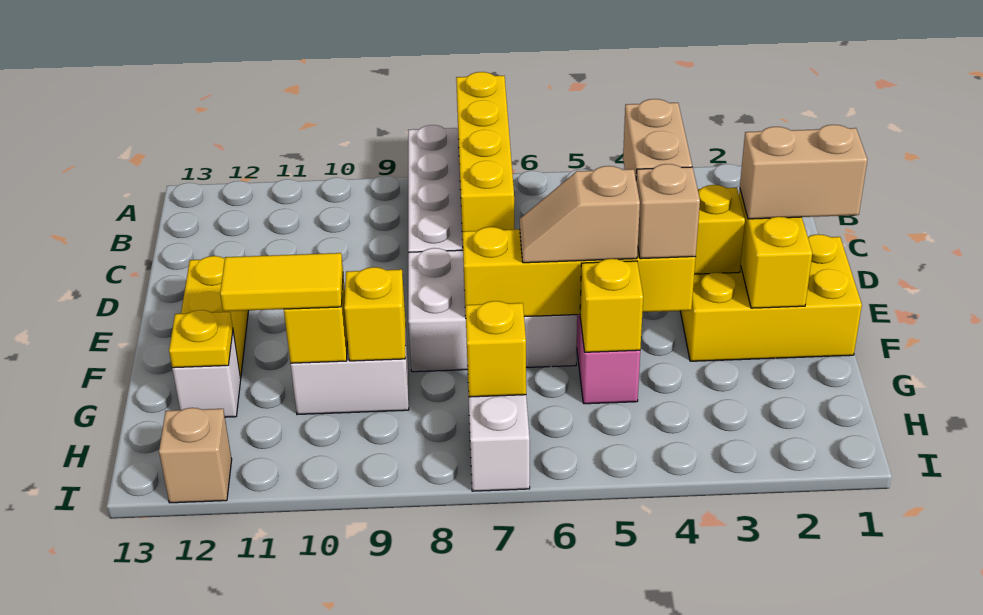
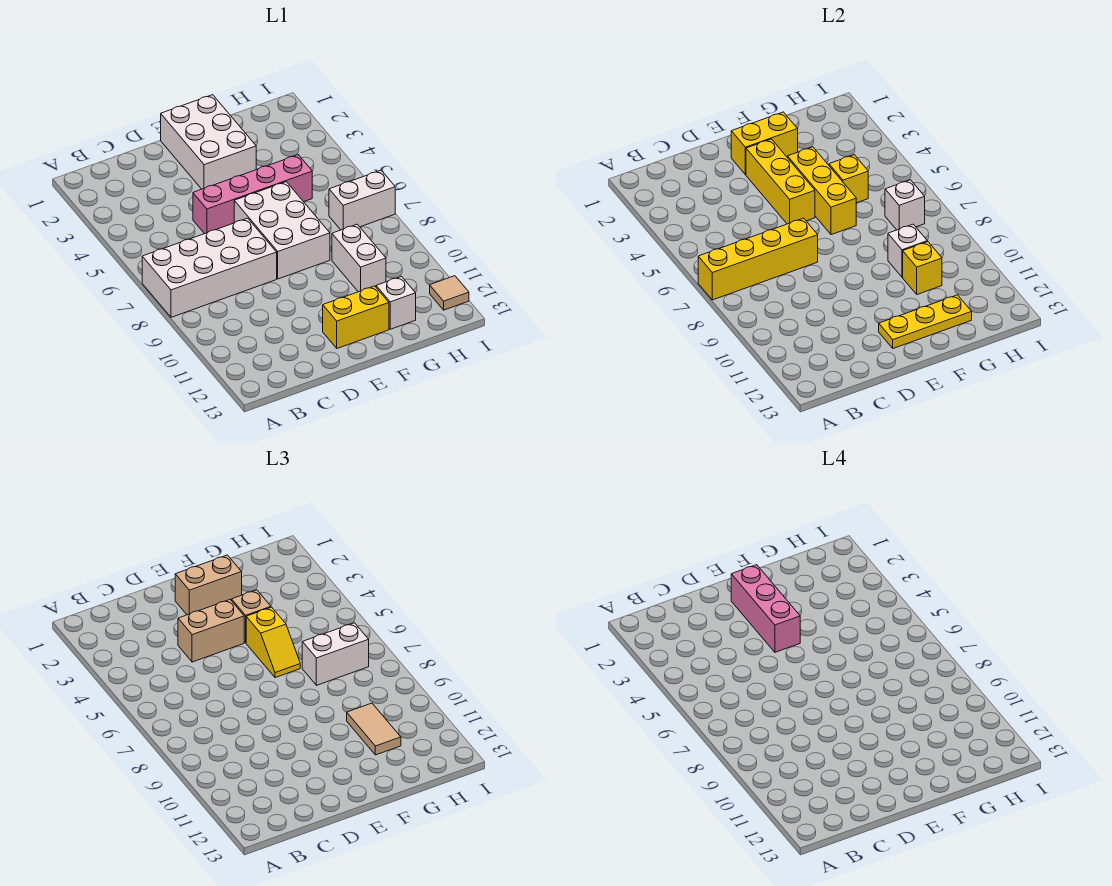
yellow 2x3 brick [681,234,862,361] -> white 2x3 brick [161,95,256,189]
tan 1x2 brick [740,125,867,219] -> tan 1x2 brick turned to [175,555,242,615]
none -> pink 1x3 brick [731,565,800,652]
yellow 1x4 brick [462,227,696,317] -> yellow 1x3 brick [788,147,856,235]
tan 1x2 slope [520,166,640,263] -> yellow 1x2 slope [246,607,300,678]
none -> white 1x2 brick [302,623,369,685]
yellow 1x1 brick [344,267,406,361] -> white 1x1 brick [888,224,927,277]
yellow 1x2 tile [220,253,343,311] -> tan 1x2 tile [347,703,401,755]
yellow 1x1 plate [169,310,233,368] -> yellow 1x3 plate [879,295,972,348]
yellow 1x1 brick [465,301,526,397] -> white 1x1 brick [885,180,925,230]
tan 1x1 brick [159,408,232,503] -> tan 1x1 tile [430,276,469,310]

